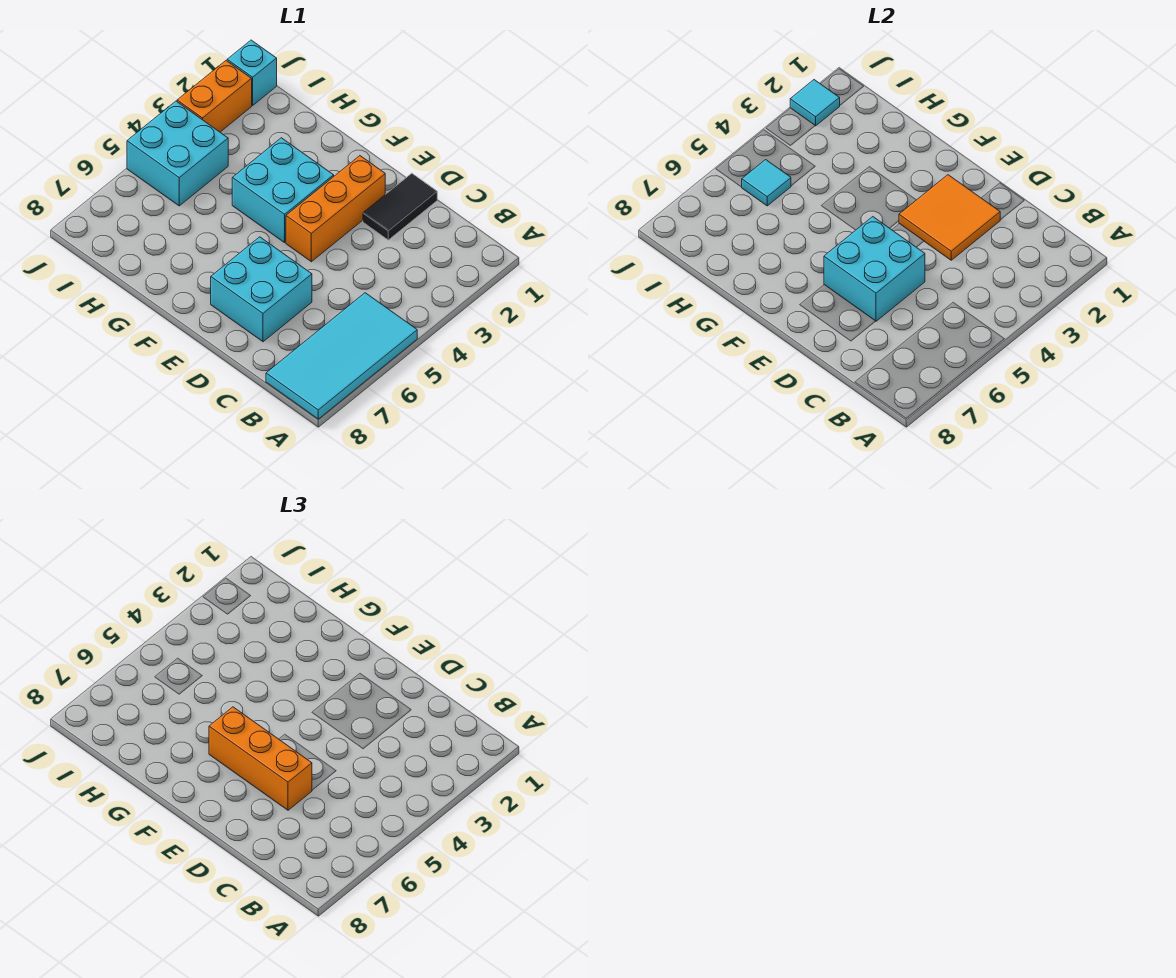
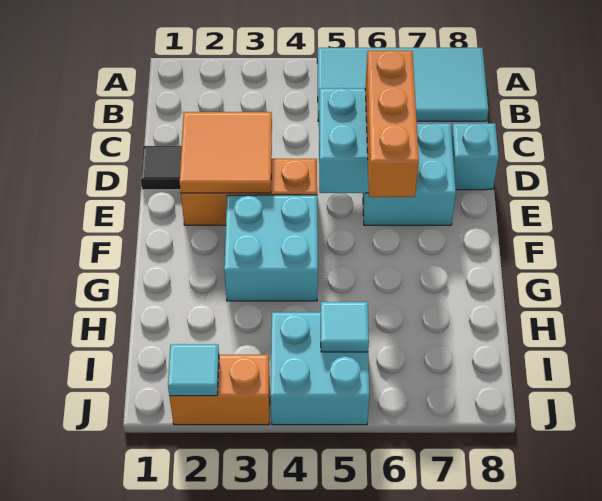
cyan 1x1 brick [227,40,277,105] -> cyan 1x1 brick moved to [452,123,499,190]

